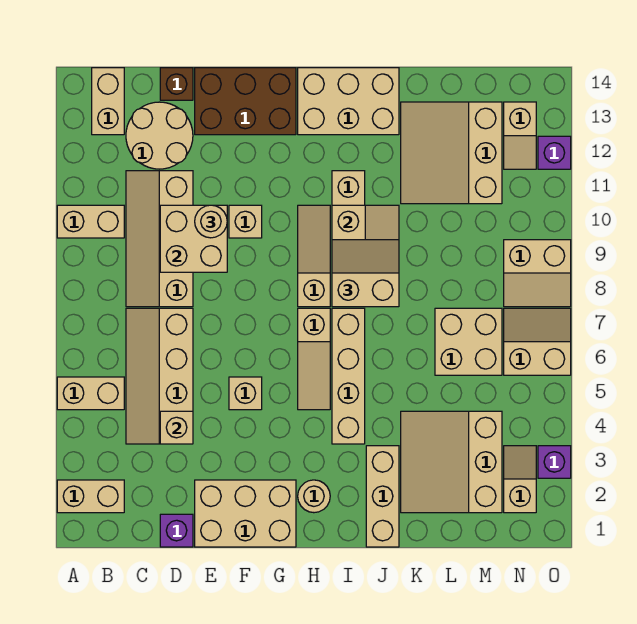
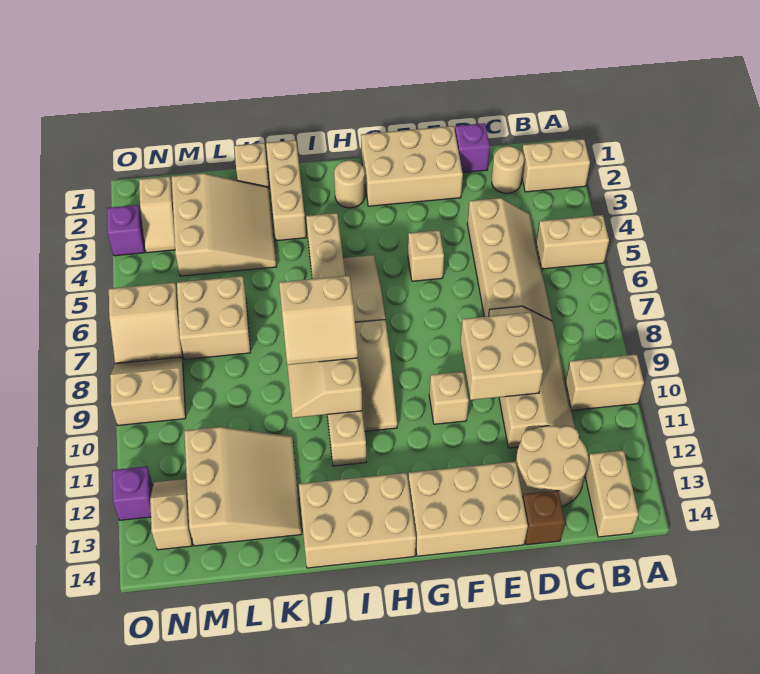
tan 1x1 brick [160,411,193,444] -> tan 1x1 brick moved to [234,143,269,187]
tan 1x1 round brick [195,205,227,238] -> tan 1x1 round brick moved to [492,146,524,193]
brown 2x3 brick [195,68,296,135] -> tan 2x3 brick [408,462,528,556]

